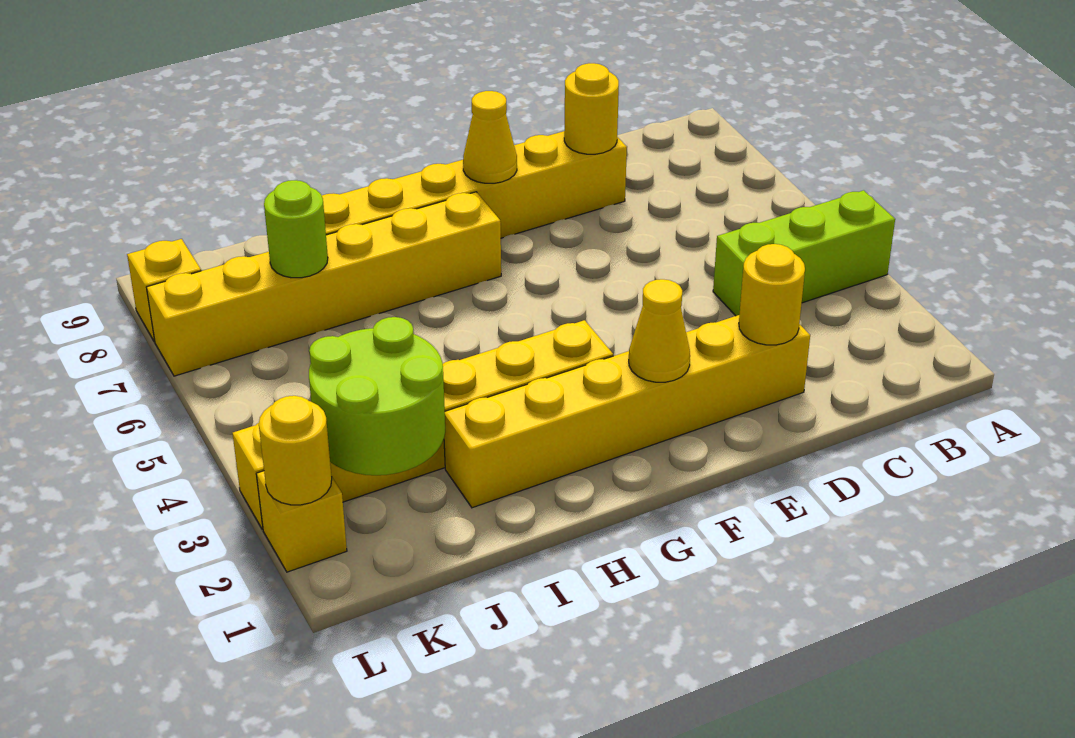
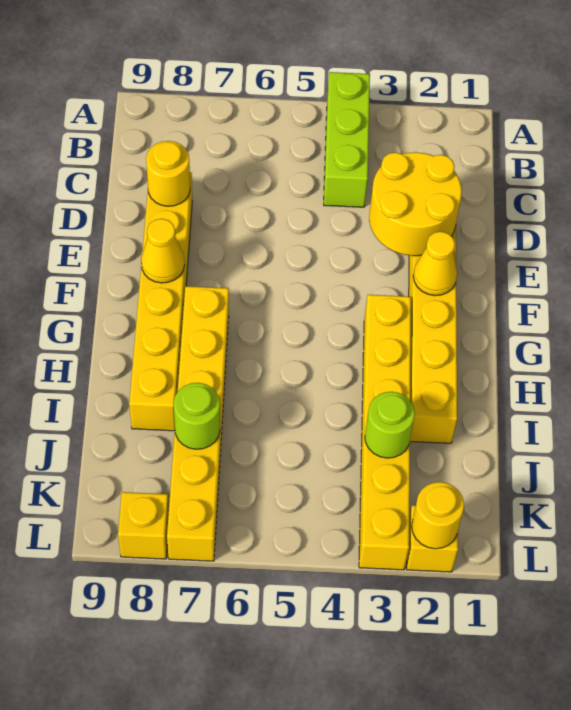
yellow 1x1 round brick [739,244,805,345] -> yellow 2x2 round brick [369,152,462,256]
lime 2x2 round brick [309,317,445,475] -> lime 1x1 round brick [365,392,415,458]

